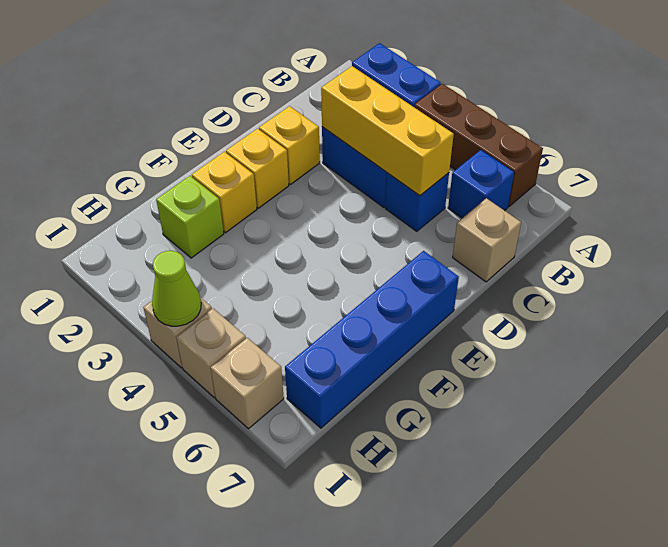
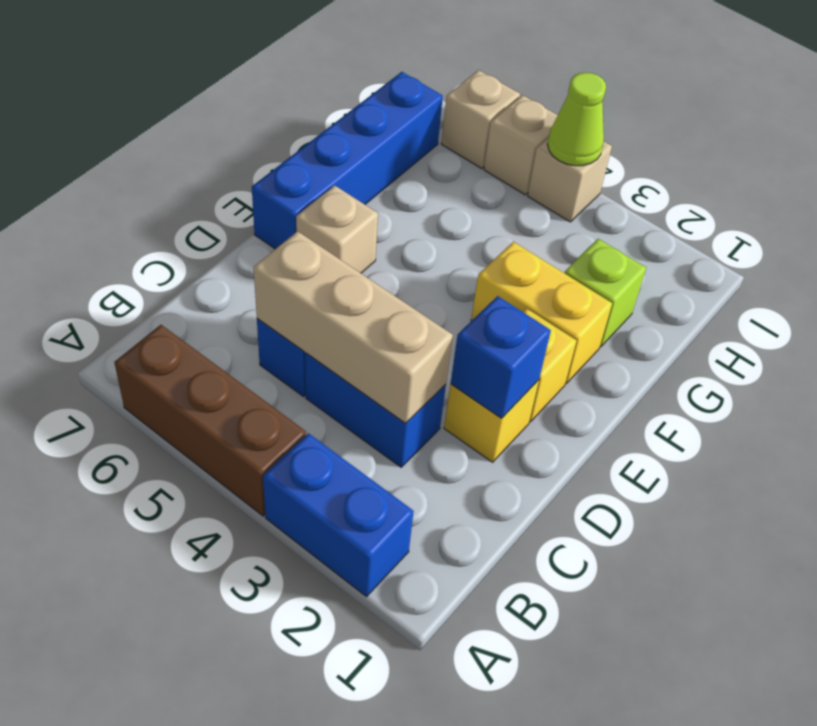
blue 1x1 brick [448,150,514,218] -> blue 1x1 brick moved to [451,296,551,419]
yellow 1x3 brick [321,66,454,196] -> tan 1x3 brick [254,231,453,423]
tan 1x1 brick [453,198,521,282] -> tan 1x1 brick moved to [296,185,378,273]
yellow 1x1 brick [192,152,257,233] -> yellow 1x2 brick [471,242,612,384]

